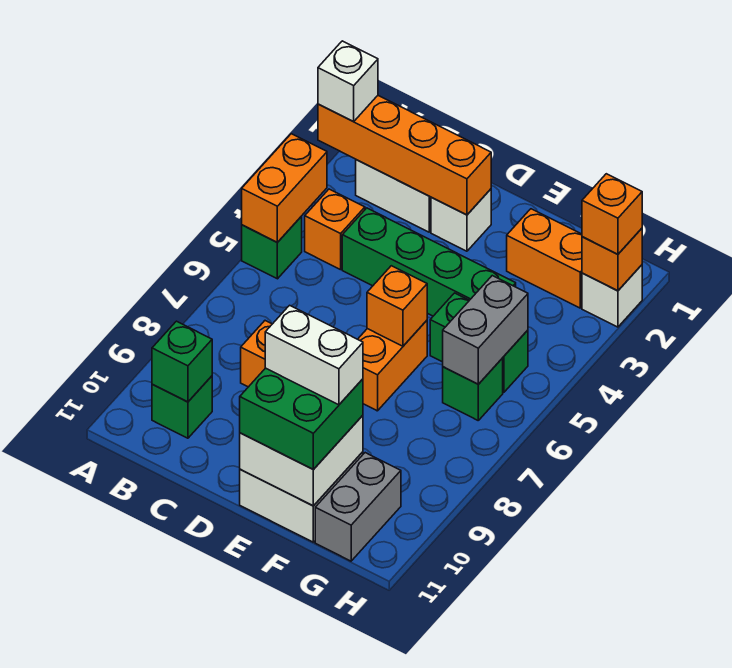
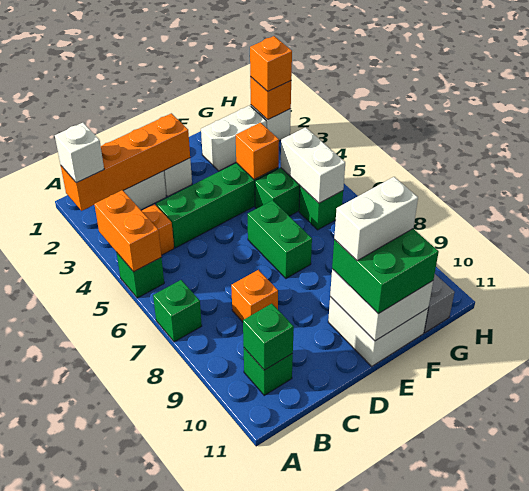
none -> green 1x1 brick [153,280,202,342]
orange 1x2 brick [358,321,427,411] -> green 1x2 brick [248,200,312,278]
orange 1x1 brick [367,266,427,346] -> orange 1x1 brick moved to [236,123,279,180]
orange 1x2 brick [507,209,582,308] -> white 1x2 brick [201,106,266,171]
grey 1x2 brick [443,276,528,384] -> white 1x2 brick [281,127,345,203]

